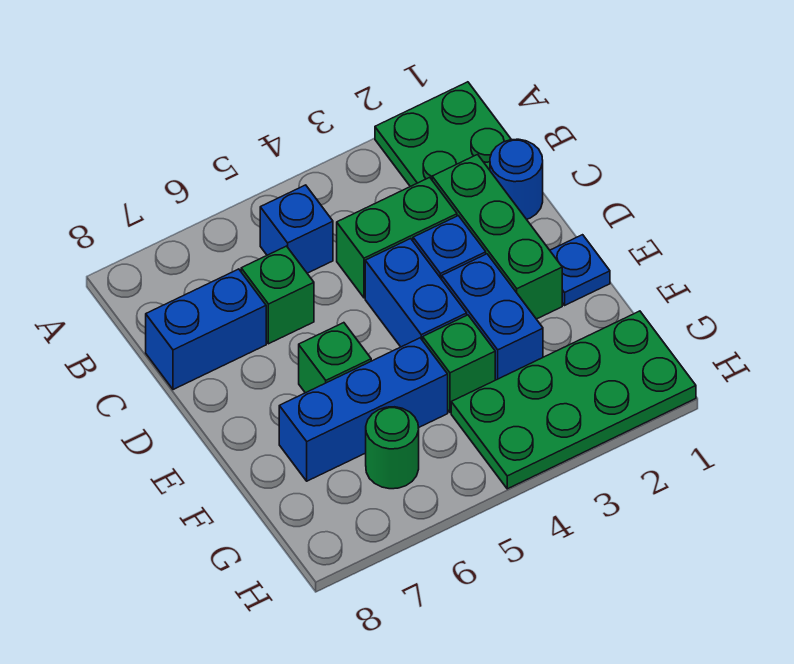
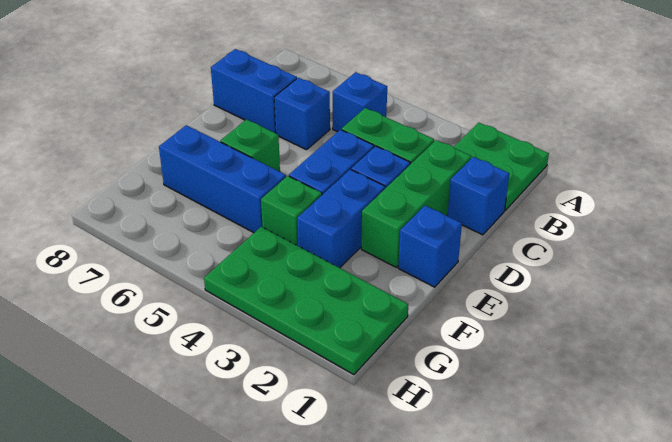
blue 1x1 round brick [490,139,543,219] -> blue 1x1 brick [448,157,509,235]
green 1x1 brick [241,246,314,344] -> blue 1x1 brick [274,78,330,150]
blue 1x1 plate [550,235,610,305] -> blue 1x1 brick [398,206,462,287]
green 1x1 round brick [366,407,419,489] -> none

